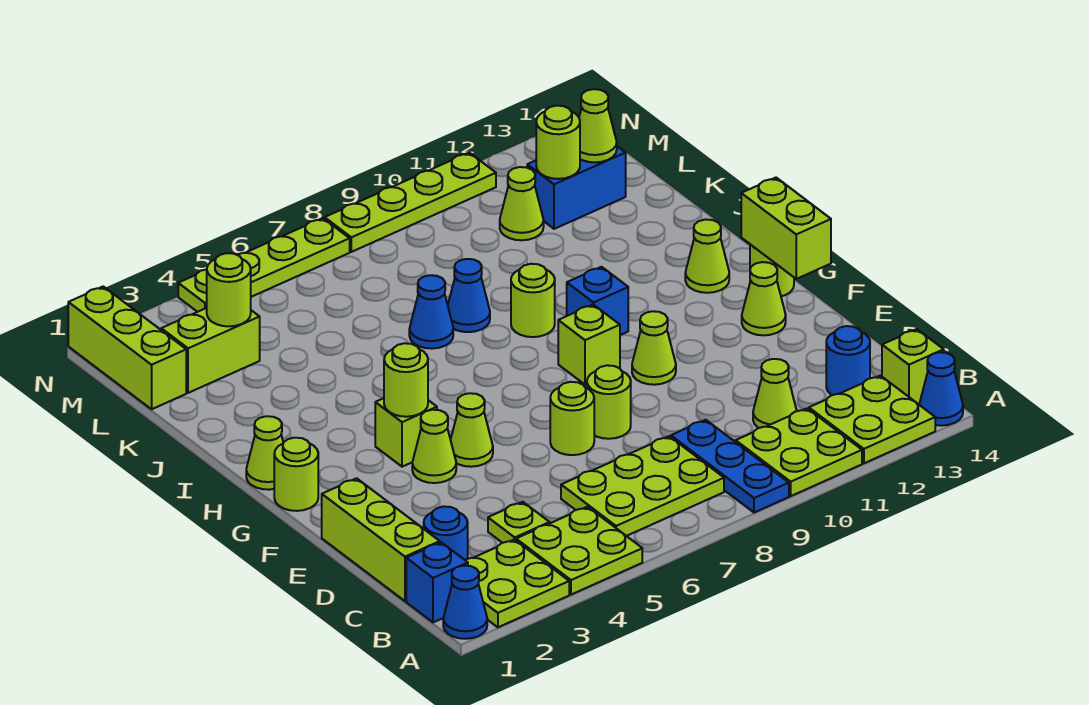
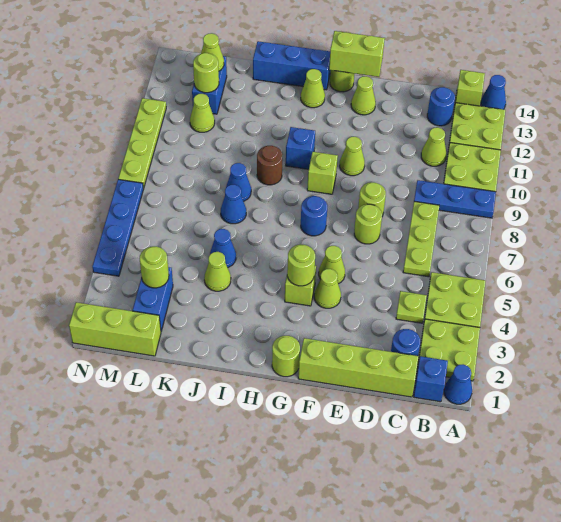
lime 2x3 plate [561,436,724,536] -> lime 1x3 plate [403,201,439,277]
lime 1x3 brick [322,478,440,601] -> lime 1x4 brick [298,338,419,397]
none -> blue 1x1 round brick [301,196,327,236]
lime 1x1 cone [246,416,283,490] -> lime 1x1 cone moved to [204,252,231,291]
none -> blue 1x3 brick [253,41,330,90]
lime 1x1 round brick [511,264,555,337] -> brown 1x1 round brick [257,146,282,185]
none -> blue 1x1 cone [210,229,236,267]
lime 1x2 brick [161,308,260,393] -> blue 1x2 brick [133,267,173,331]
lime 1x4 plate [178,218,350,312] -> blue 1x4 plate [92,179,144,276]

